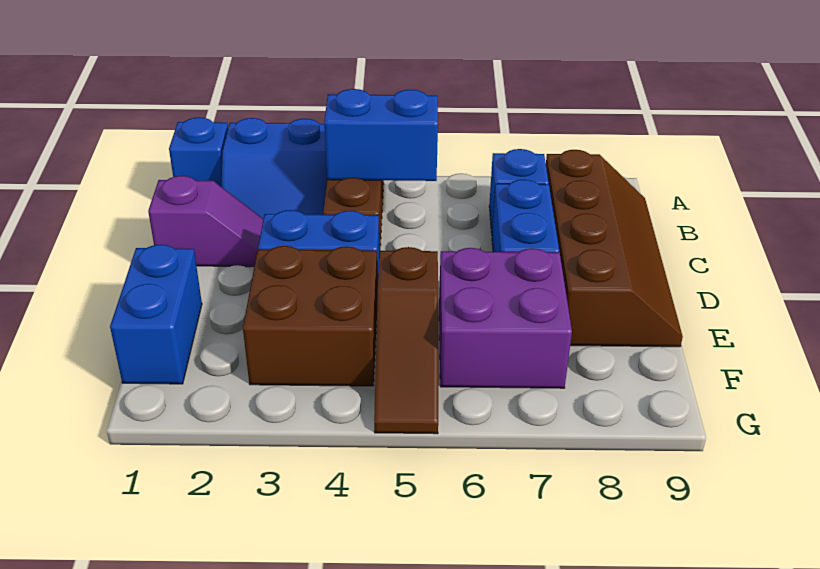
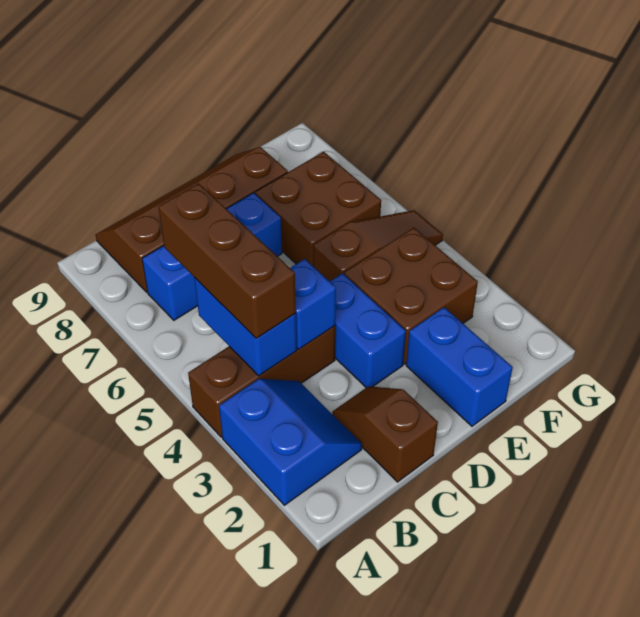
blue 1x1 brick [169,117,228,187] -> blue 1x1 brick moved to [290,259,336,349]
none -> brown 1x3 brick [158,183,296,338]
purple 1x2 slope [148,176,263,267] -> brown 1x2 slope [332,386,438,482]
blue 1x2 brick [110,244,202,384] -> blue 1x2 brick turned to [406,307,513,426]
purple 2x2 brick [439,248,572,388] -> brown 2x2 brick [255,152,381,267]

